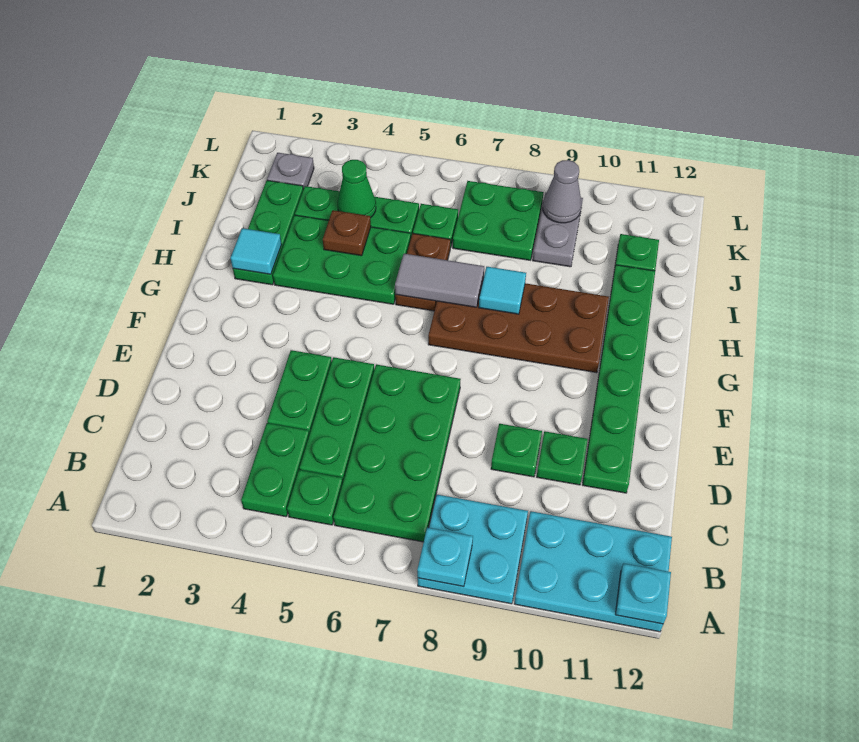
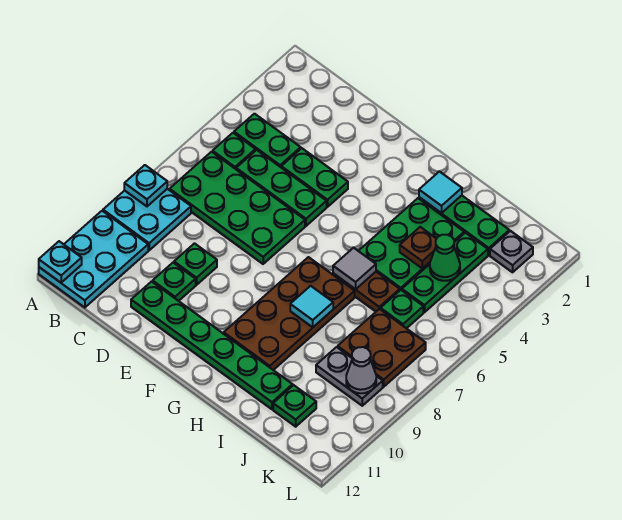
grey 1x2 tile [395,254,484,307] -> grey 1x1 tile [333,248,376,289]
green 2x2 plate [453,181,543,260] -> brown 2x2 plate [338,309,426,387]

